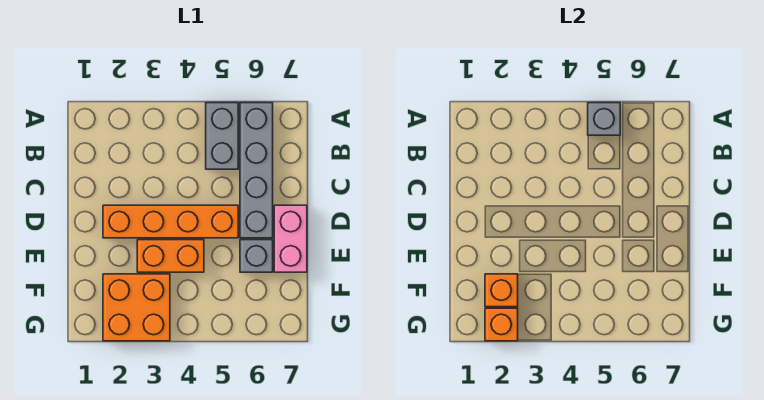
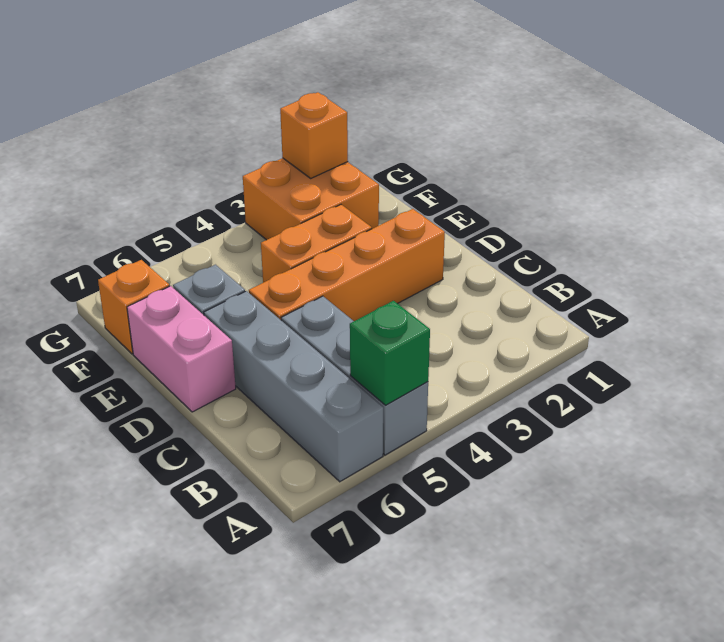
grey 1x2 brick [206,103,238,169] -> grey 1x3 brick [281,296,428,455]
grey 1x1 brick [588,103,620,135] -> green 1x1 brick [350,301,430,405]
orange 1x1 brick [485,274,518,307] -> orange 1x1 brick moved to [98,260,169,354]

